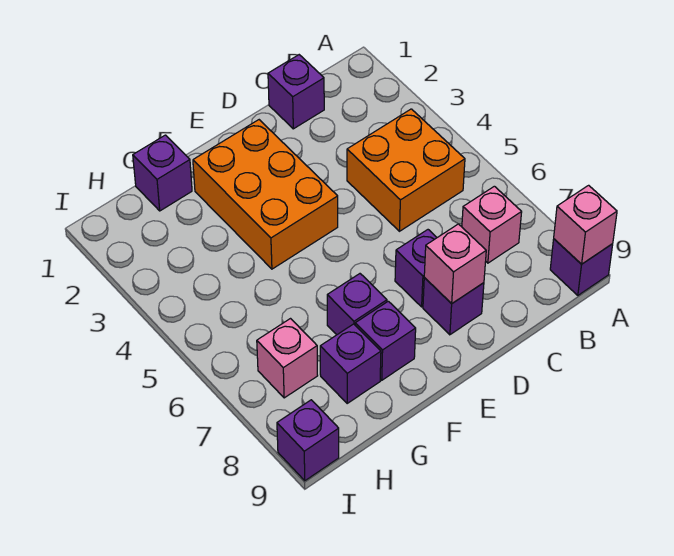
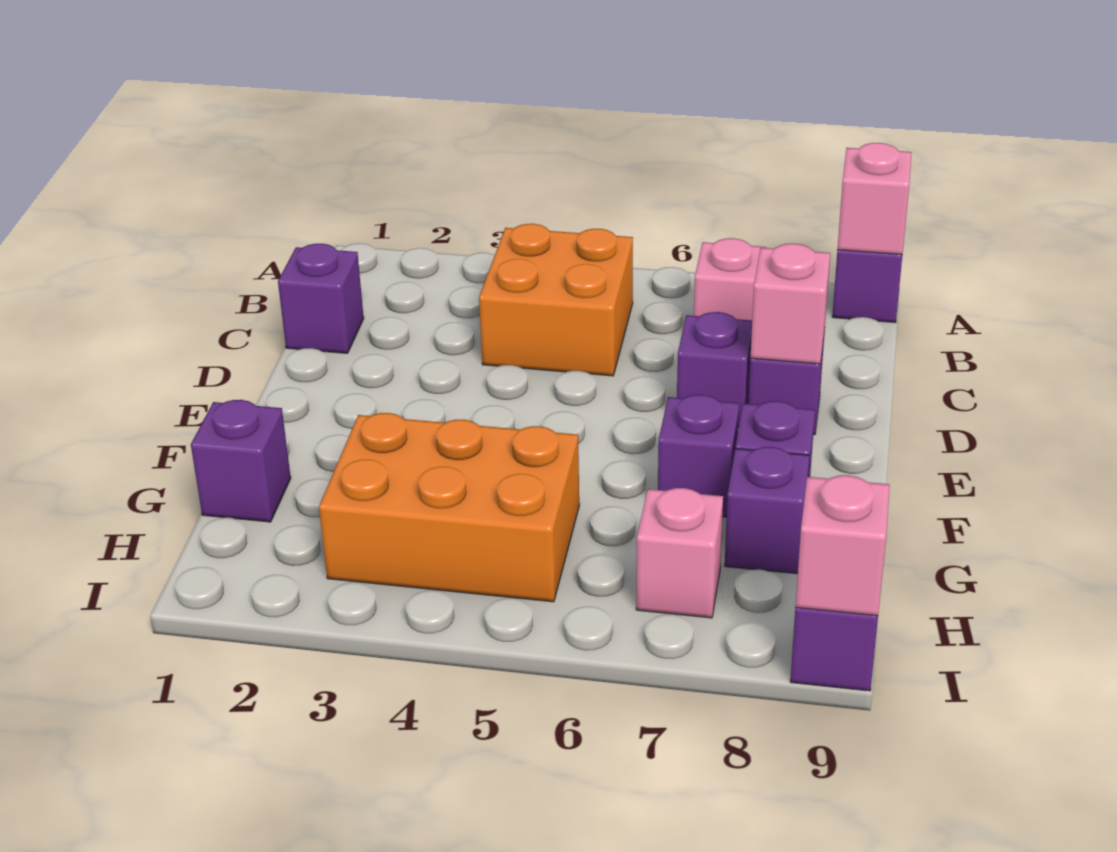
orange 2x3 brick [193,120,338,269] -> orange 2x3 brick moved to [319,413,579,602]
none -> pink 1x1 brick [795,475,890,616]

